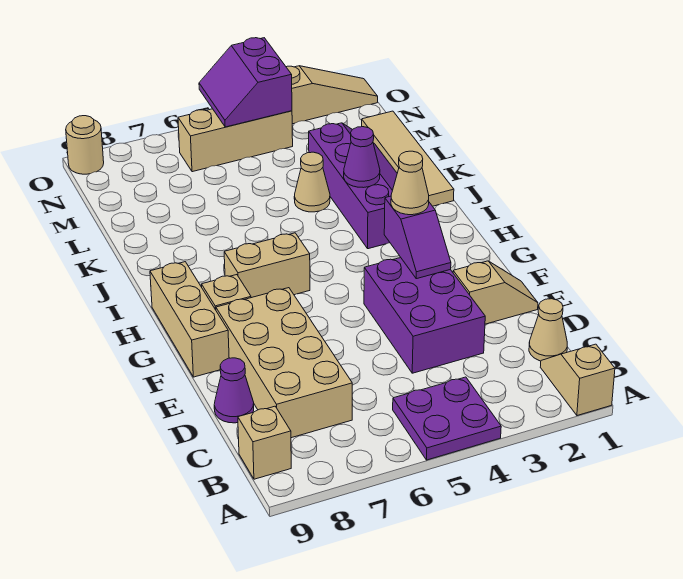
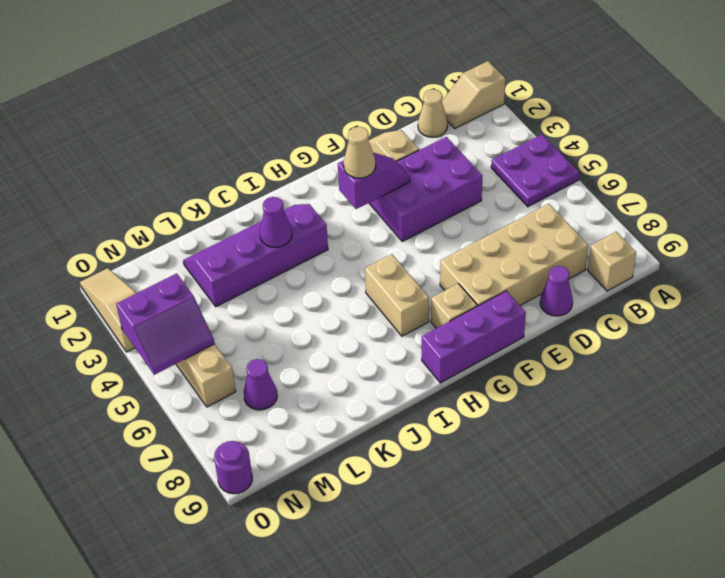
tan 1x3 brick [150,262,229,377] -> purple 1x3 brick [422,291,526,383]
tan 1x4 tile [362,111,454,206] -> none
tan 1x1 cone [294,152,330,212] -> none
none -> purple 1x1 cone [244,359,277,410]
tan 1x1 round brick [66,116,104,174] -> purple 1x1 round brick [214,441,252,494]

